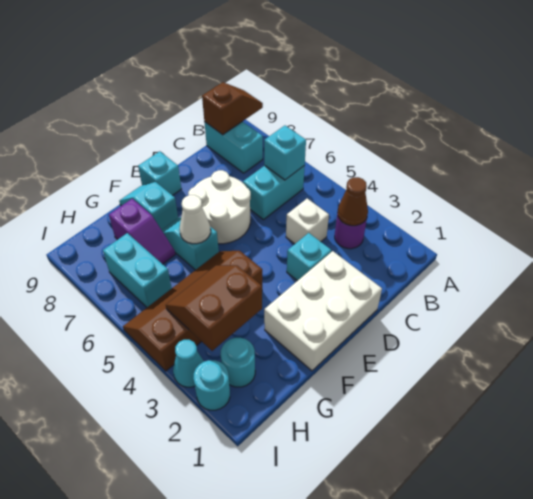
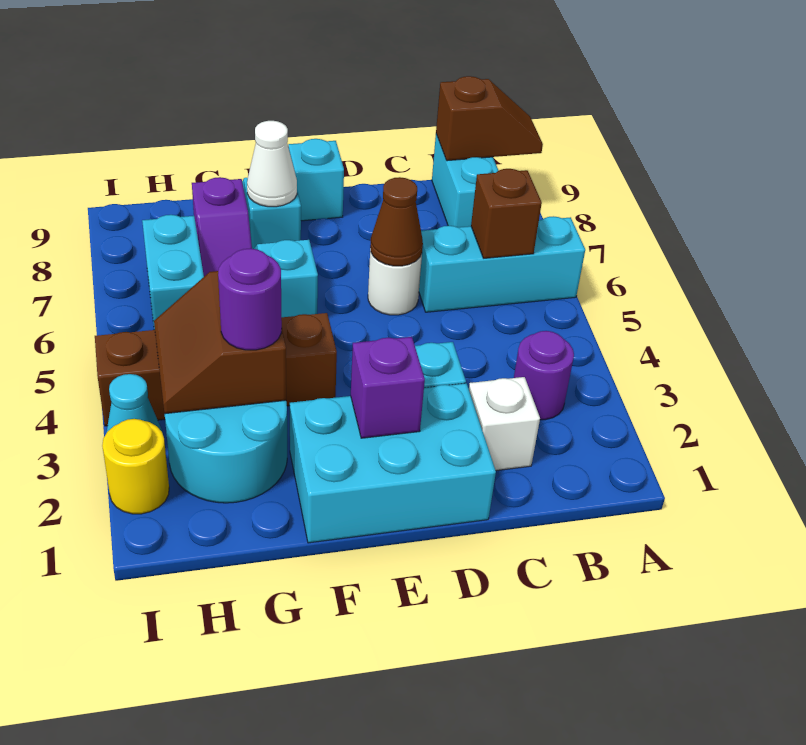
brown 1x1 cone [337,177,368,226] -> brown 1x1 cone moved to [370,177,423,266]
cyan 1x2 brick [243,166,305,220] -> cyan 1x3 brick [419,216,585,312]
cyan 1x1 brick [264,126,306,180] -> brown 1x1 brick [471,169,542,258]
white 1x1 brick [286,199,329,244] -> white 1x1 brick moved to [469,377,540,471]
white 2x3 brick [264,251,382,371] -> cyan 2x3 brick [290,383,496,543]
white 2x2 round brick [188,170,251,244] -> white 1x1 round brick [368,248,422,315]
none -> purple 1x1 brick [351,337,425,438]
white 1x1 cone [180,195,211,244] -> white 1x1 cone moved to [247,121,297,207]
brown 2x2 slope [166,265,262,351] -> brown 2x2 slope turned to [154,271,286,414]
none -> purple 1x1 round brick [218,248,282,350]
cyan 1x1 round brick [221,338,255,387] -> cyan 2x2 round brick [165,400,287,503]
cyan 1x1 round brick [193,360,230,410] -> yellow 1x1 round brick [102,419,169,514]

